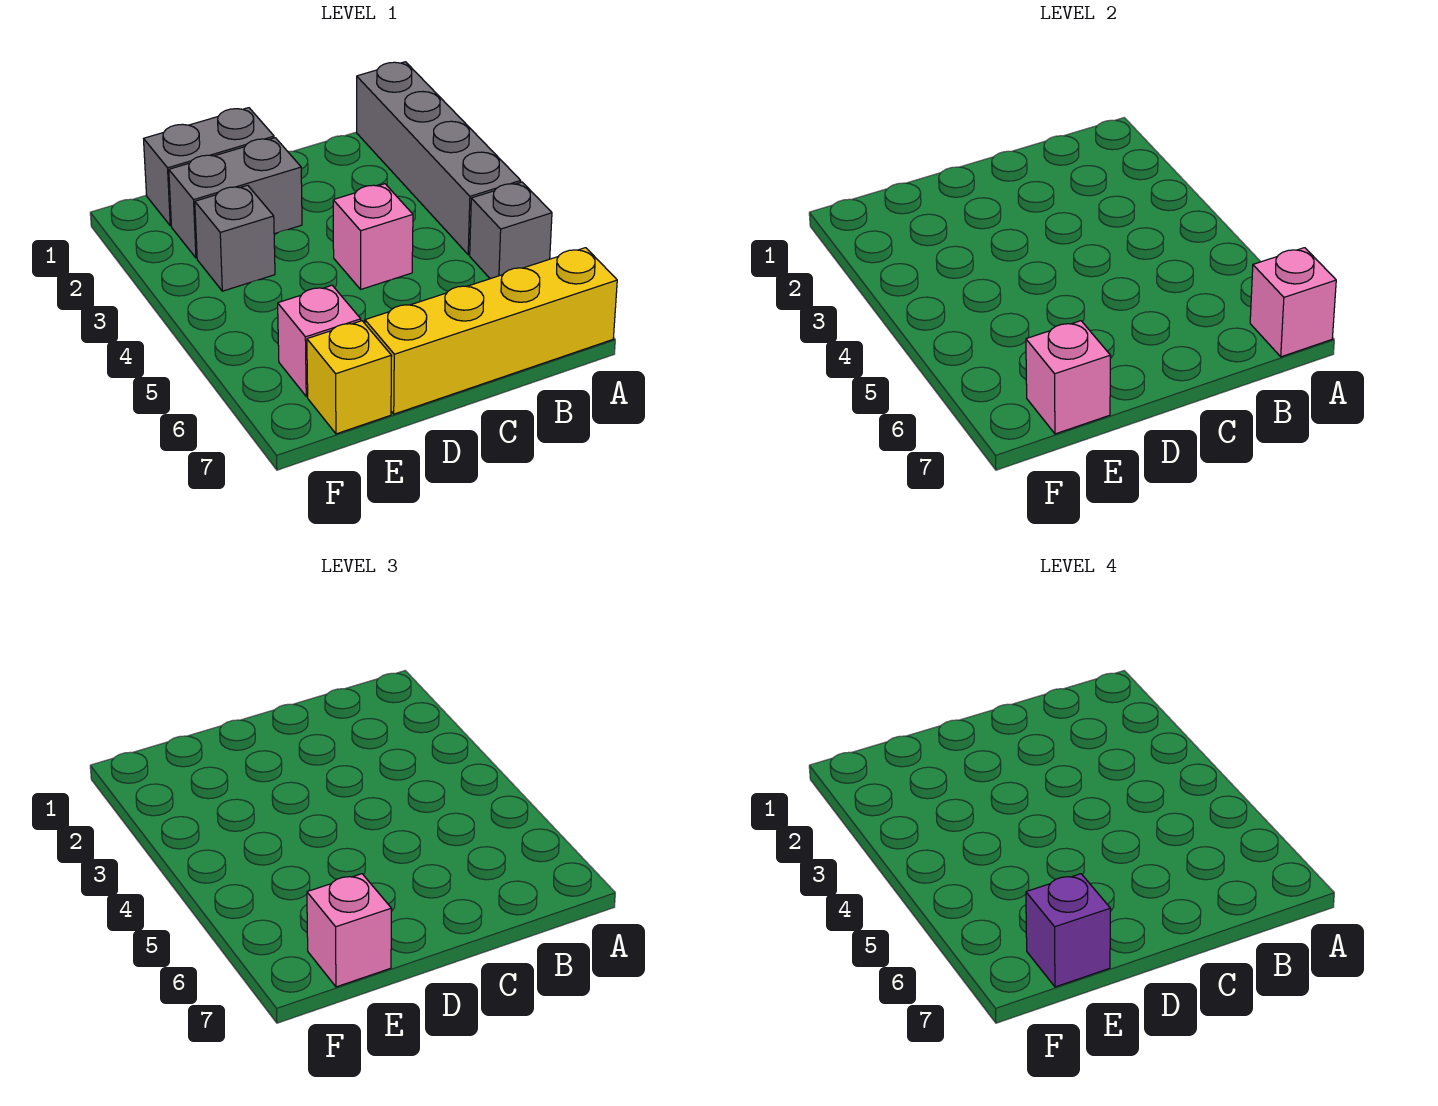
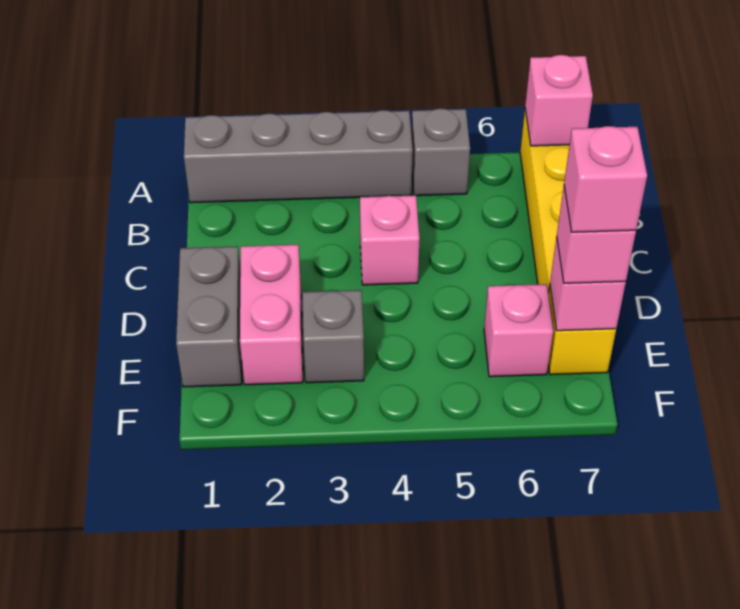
grey 1x2 brick [169,138,302,258] -> pink 1x2 brick [240,245,303,385]
purple 1x1 brick [1026,874,1111,987] -> pink 1x1 brick [564,126,647,232]

